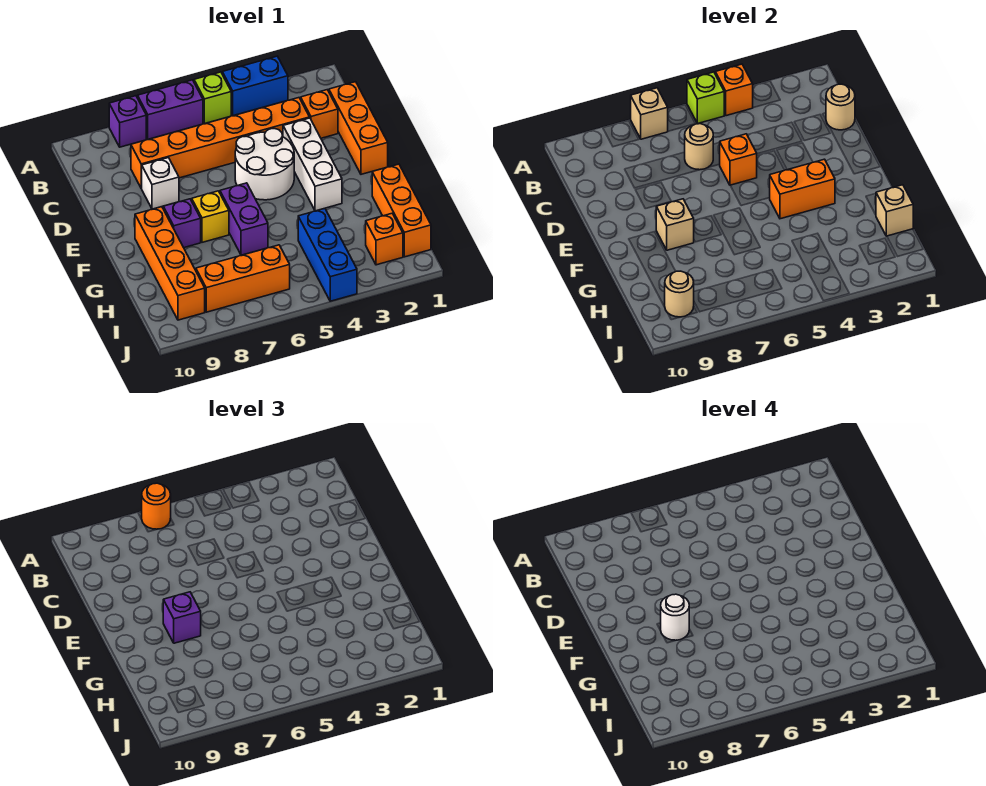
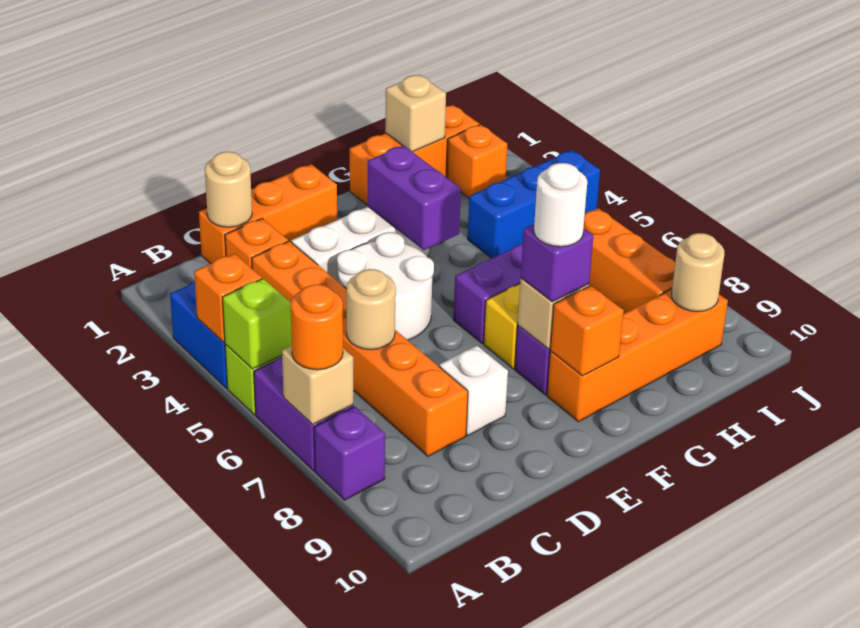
orange 1x1 brick [720,134,757,185] -> orange 1x1 brick moved to [550,286,624,376]
orange 1x2 brick [770,159,835,219] -> purple 1x2 brick [368,146,461,250]

